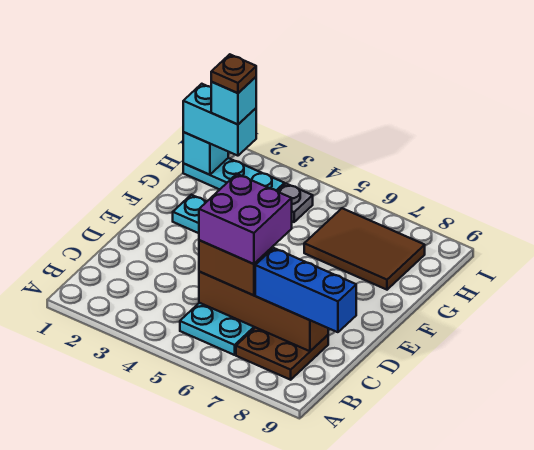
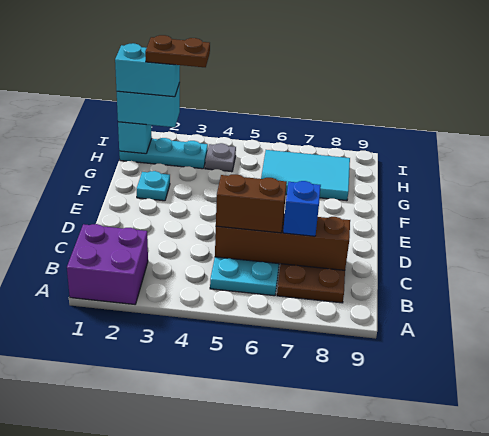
purple 2x2 brick [199,174,292,264] -> purple 2x2 brick moved to [67,224,148,304]
blue 1x3 brick [255,248,356,332] -> blue 1x1 brick [283,181,321,236]
brown 2x3 tile [304,208,425,290] -> cyan 2x3 tile [261,150,350,201]
cyan 1x1 brick [211,77,256,124] -> cyan 1x2 brick [115,43,180,97]
brown 1x1 plate [211,54,256,93] -> brown 1x2 plate [145,35,210,67]

